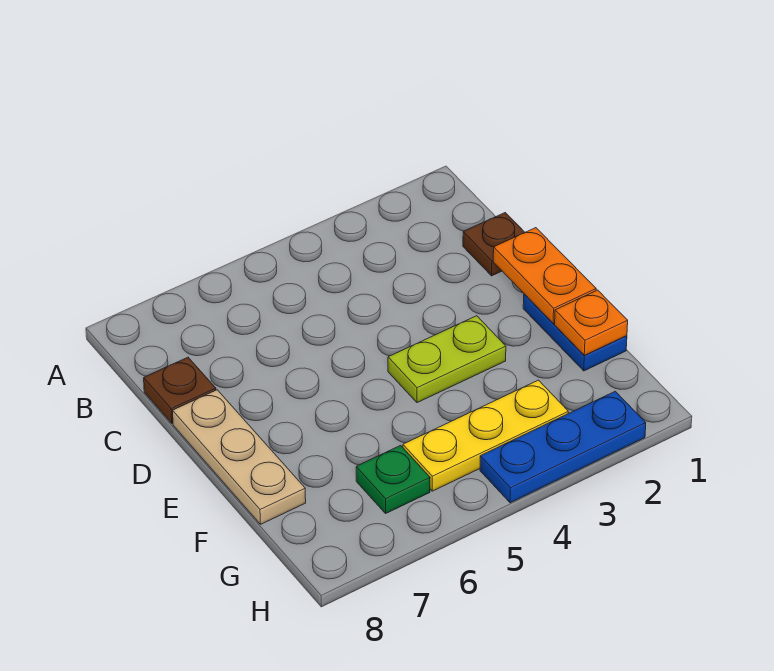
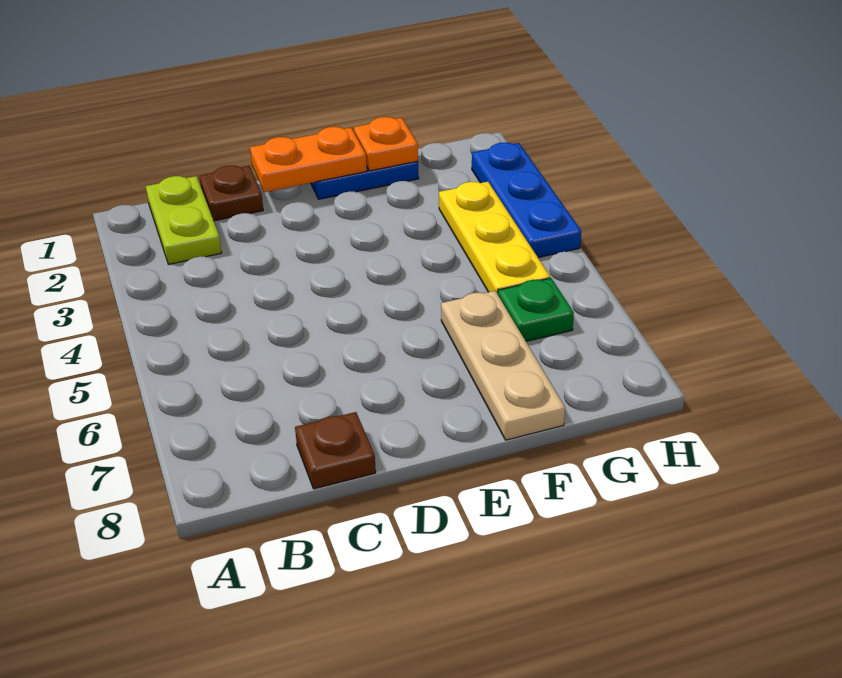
tan 1x3 plate [173,390,306,524] -> tan 1x3 plate turned to [441,291,565,440]
lime 1x2 plate [388,316,506,403] -> lime 1x2 plate moved to [146,176,222,264]

